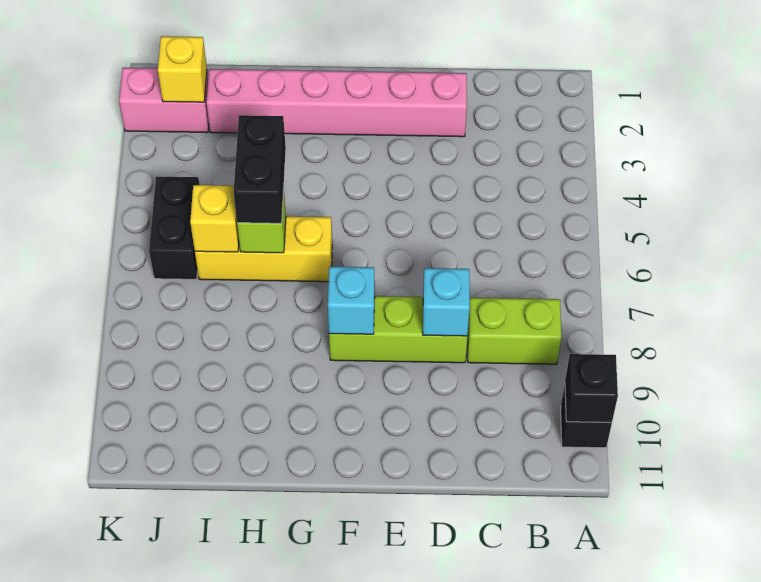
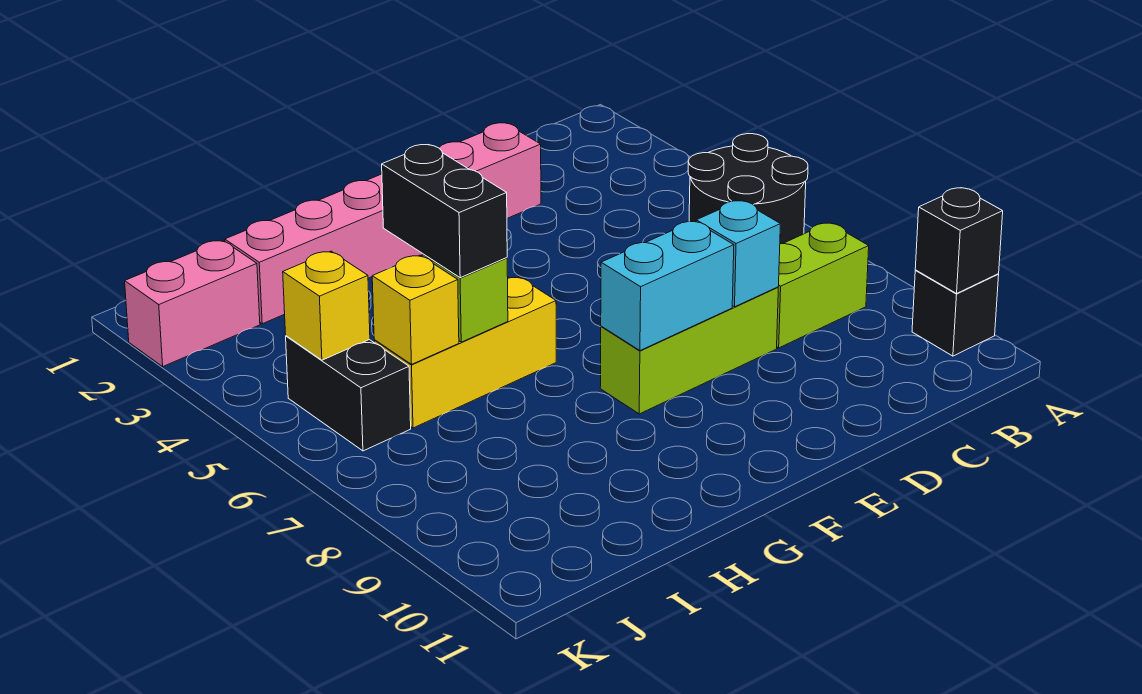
none -> black 2x2 round brick [688,134,808,244]
cyan 1x1 brick [328,267,375,334] -> cyan 1x2 brick [601,221,734,351]
yellow 1x1 brick [158,36,207,102] -> yellow 1x1 brick moved to [283,251,370,360]

